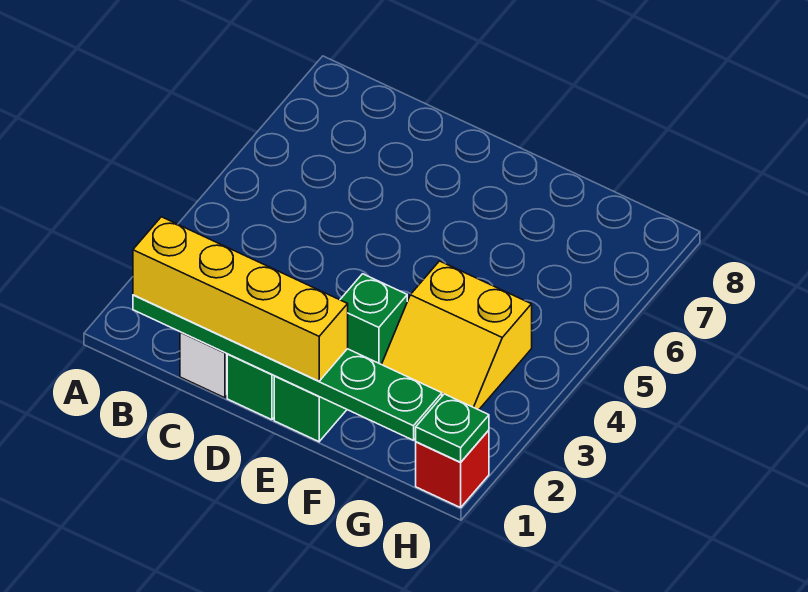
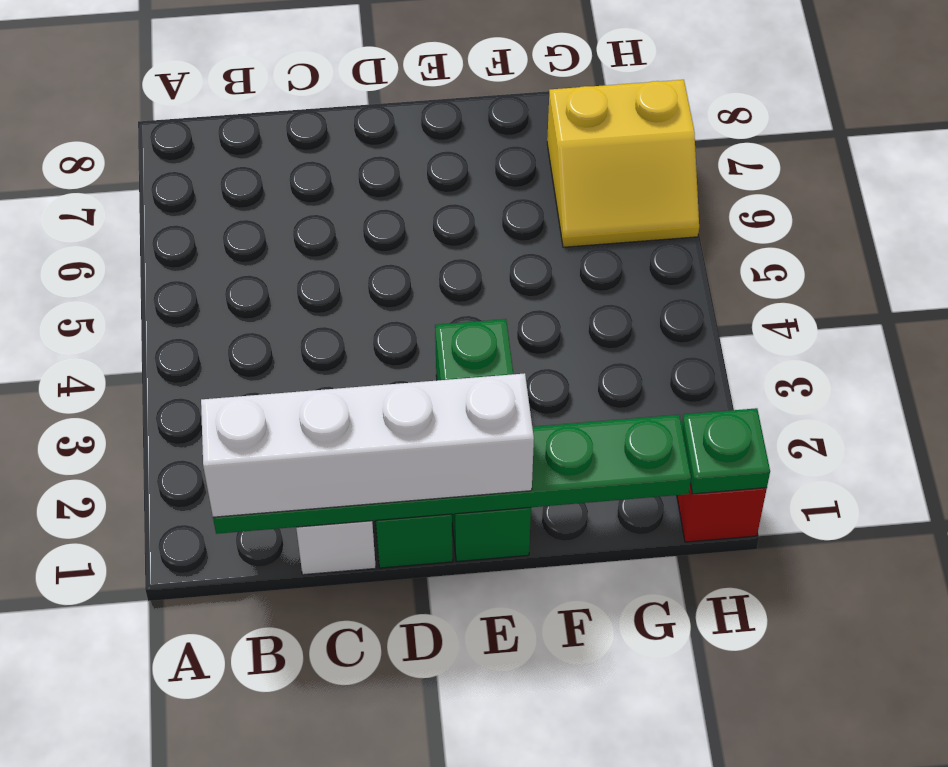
yellow 1x4 brick [133,217,348,381] -> white 1x4 brick [201,373,534,517]
yellow 2x2 slope [382,261,532,410] -> yellow 2x2 slope moved to [547,80,699,247]

